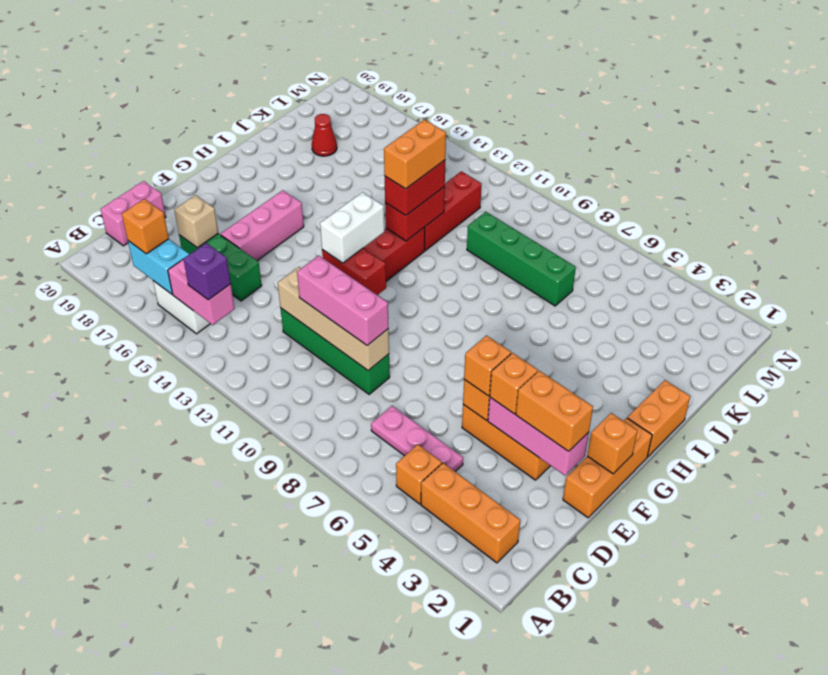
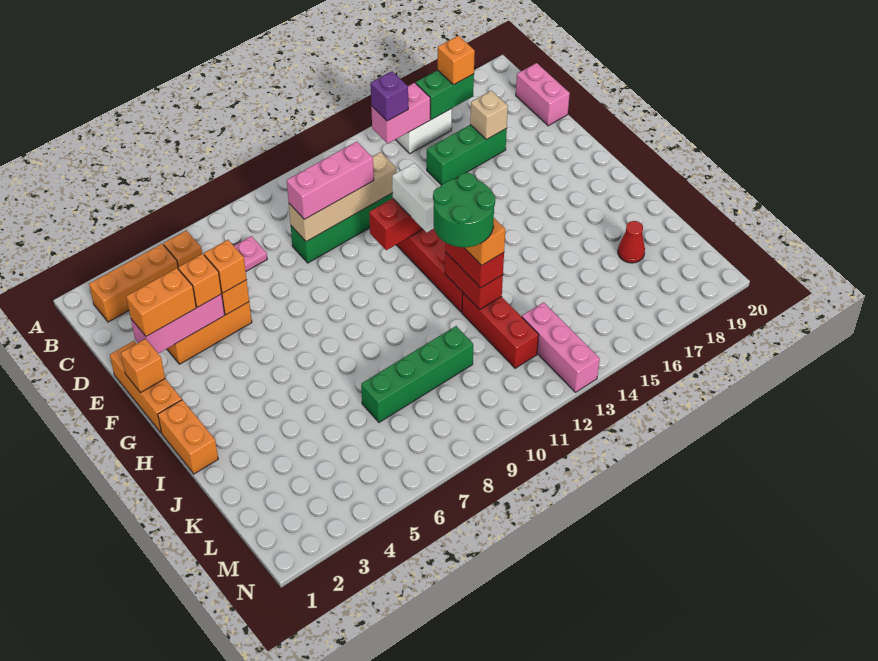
cyan 1x2 brick [128,239,189,294] -> green 1x2 brick [416,70,474,120]
pink 1x3 brick [221,190,304,261] -> pink 1x3 brick moved to [522,302,600,392]
none -> green 2x2 round brick [433,173,495,247]

